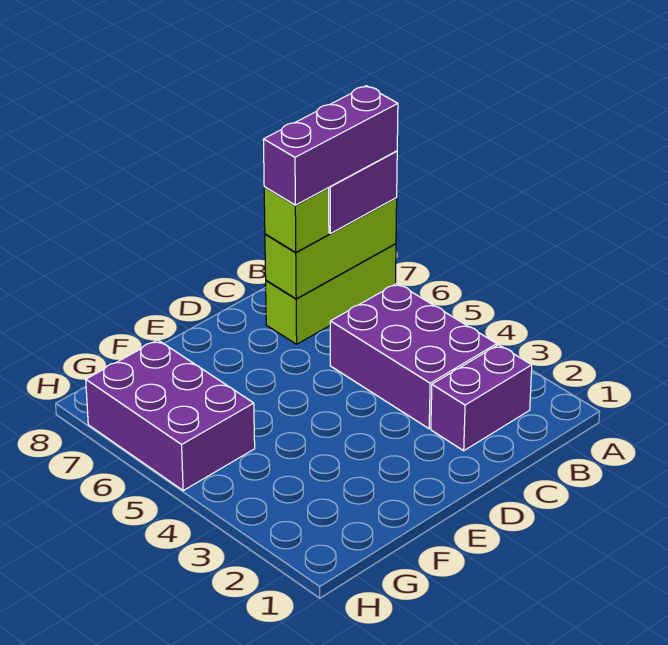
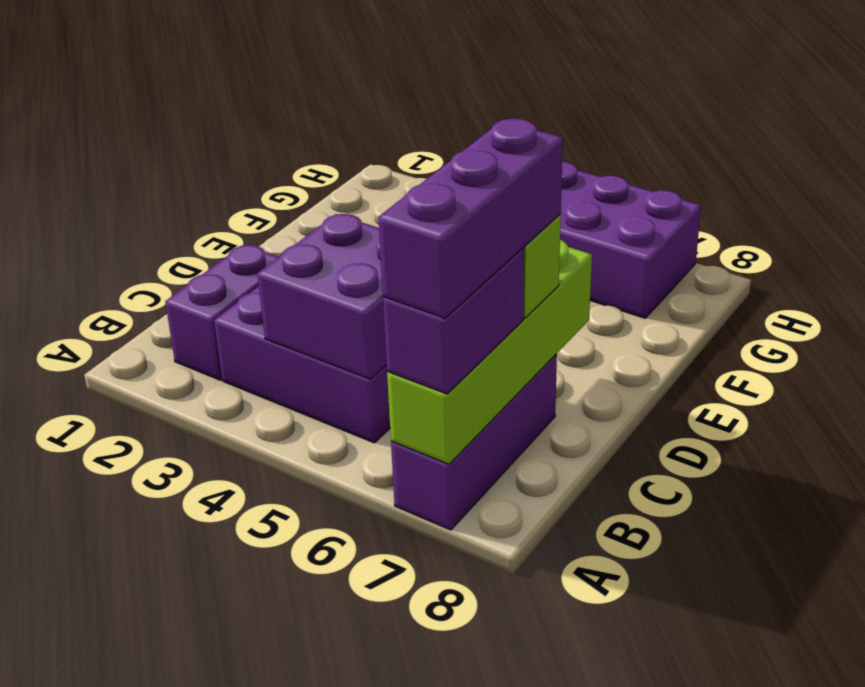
lime 1x3 brick [266,244,396,344] -> purple 1x3 brick [391,354,557,530]
lime 1x3 brick [265,198,397,299] -> lime 1x4 brick [387,240,592,464]
none -> purple 2x2 brick [257,214,387,379]

